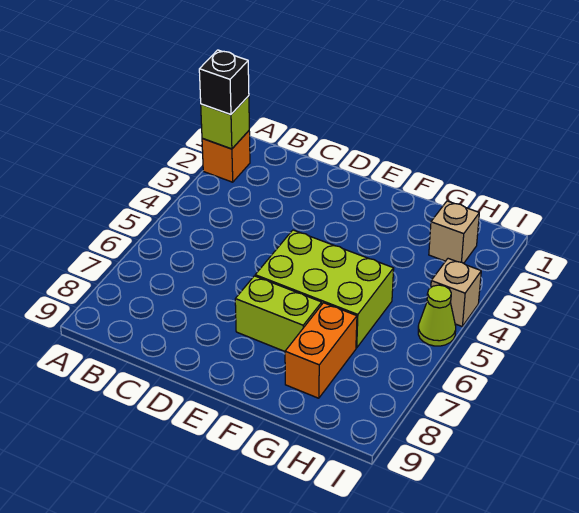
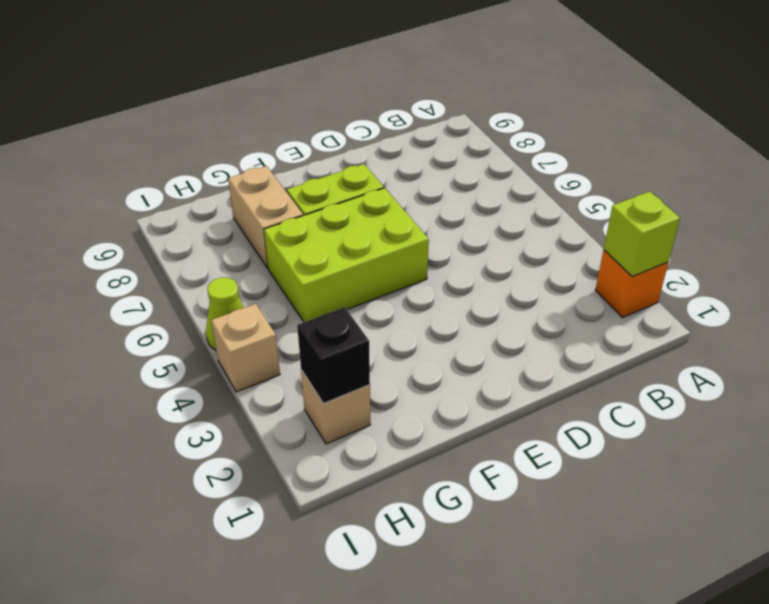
black 1x1 brick [199,50,249,115] -> black 1x1 brick moved to [297,307,370,403]
orange 1x2 brick [285,303,357,398] -> tan 1x2 brick [228,166,303,268]

